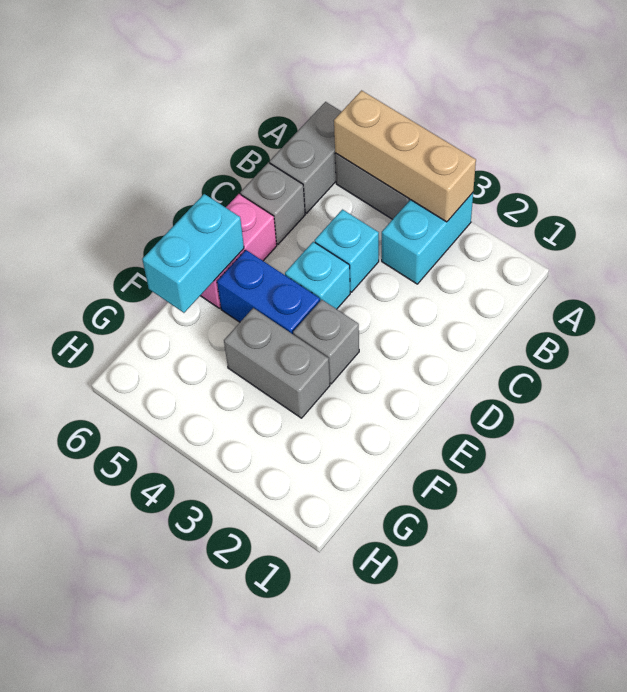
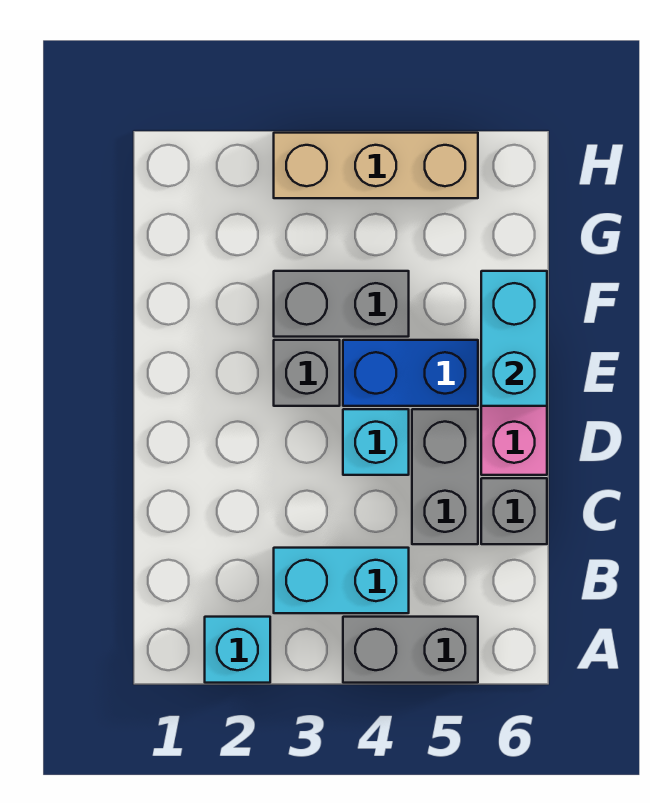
cyan 1x2 brick [382,193,473,284] -> cyan 1x2 brick turned to [274,548,409,613]
tan 1x3 brick [334,90,476,222] -> tan 1x3 brick moved to [274,133,478,198]
grey 1x2 brick [270,102,342,213] -> grey 1x2 brick moved to [412,409,478,544]
cyan 1x1 brick [315,210,379,292] -> cyan 1x1 brick moved to [205,617,270,683]

